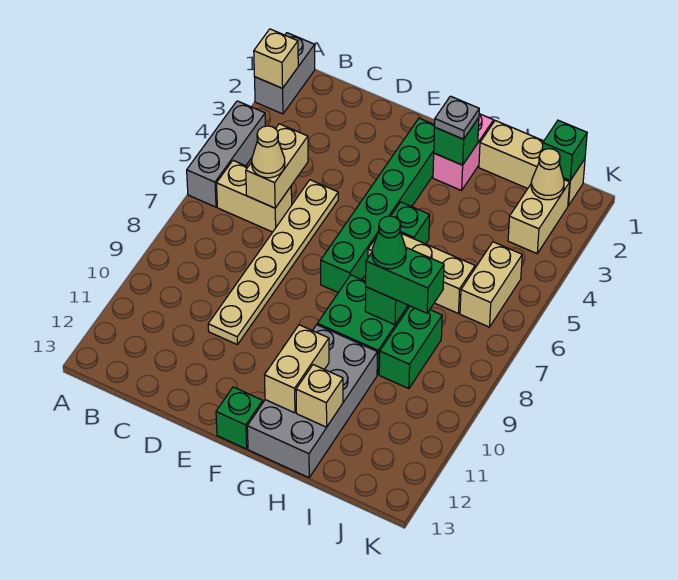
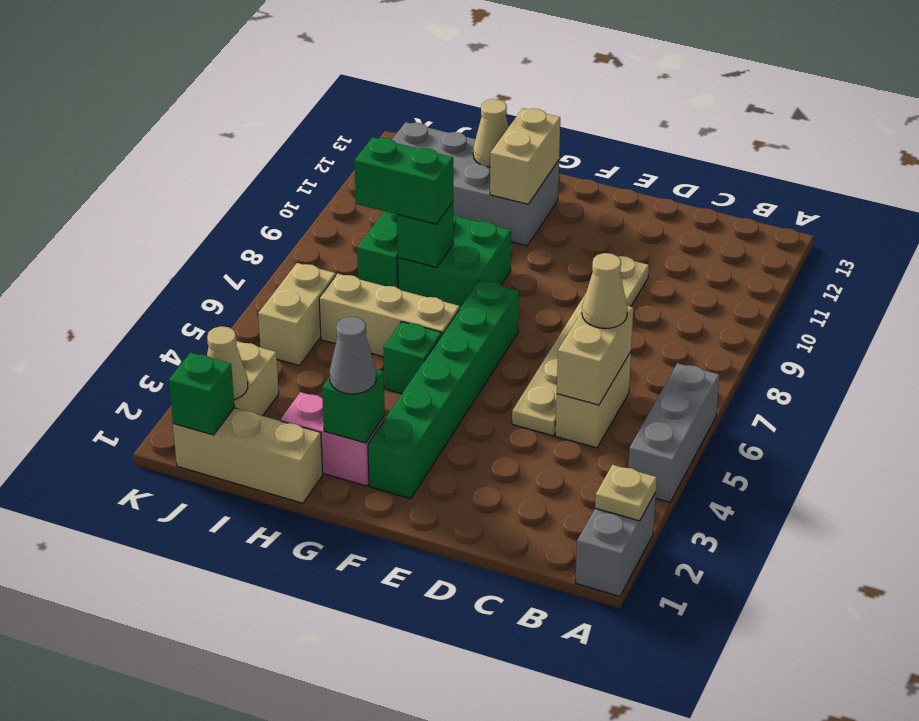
tan 1x1 brick [254,29,298,88] -> tan 1x1 plate [595,465,657,521]
tan 1x2 brick [217,161,292,232] -> tan 1x2 brick turned to [555,352,631,448]
green 1x1 brick [216,387,263,449] -> none
pink 1x2 brick [433,114,494,190] -> pink 1x2 brick turned to [281,392,385,486]
grey 1x1 plate [435,96,479,139] -> grey 1x1 cone [330,317,376,394]
grey 2x4 brick [247,325,377,478] -> grey 2x4 brick turned to [392,122,559,246]
green 1x1 cone [372,216,406,269] -> none
tan 1x1 brick [296,365,343,427] -> tan 1x1 cone [473,99,509,167]

